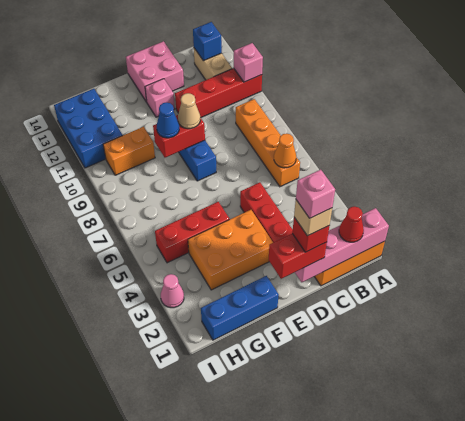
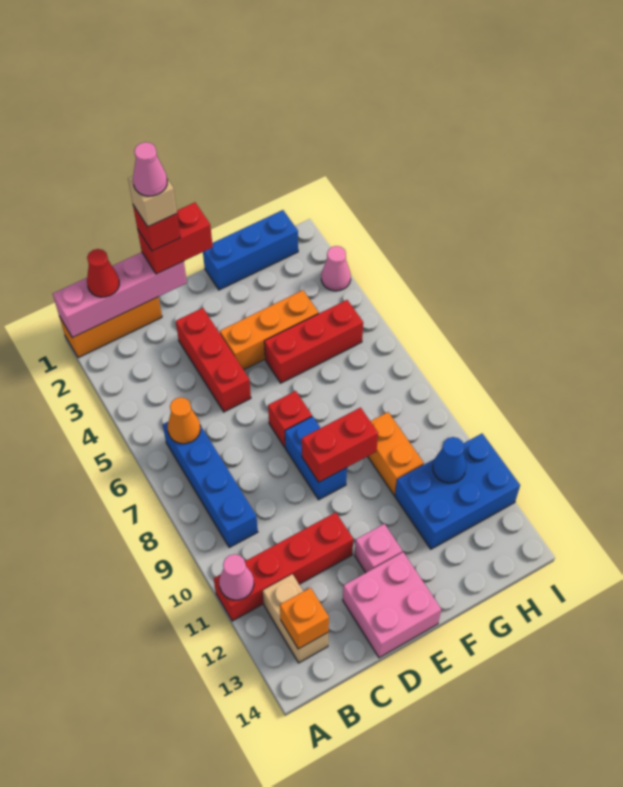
pink 1x1 brick [234,43,263,82] -> pink 1x1 cone [219,554,254,600]
orange 1x4 brick [236,99,300,187] -> blue 1x4 brick [163,422,258,548]
blue 1x1 brick [193,22,222,61] -> orange 1x1 brick [280,588,329,649]
pink 1x1 brick [296,170,335,218] -> pink 1x1 cone [133,142,167,196]
orange 2x3 brick [188,210,273,290] -> orange 1x3 brick [220,290,319,370]
none -> red 1x1 brick [268,391,312,447]
tan 1x1 cone [178,93,200,129] -> none
blue 1x1 cone [157,102,179,138] -> blue 1x1 cone moved to [433,437,466,483]
orange 1x2 brick [103,127,155,175] -> orange 1x2 brick turned to [368,412,424,495]
blue 2x3 brick [54,89,123,168] -> blue 2x3 brick turned to [395,434,520,549]

